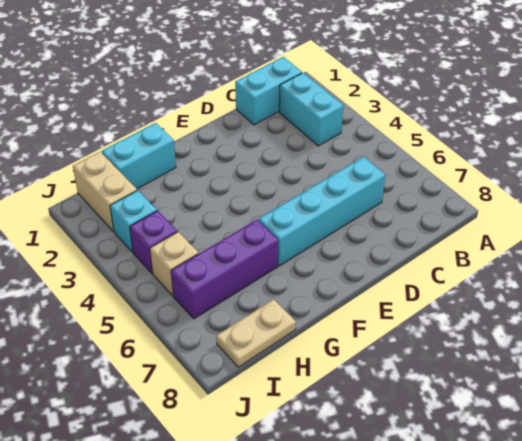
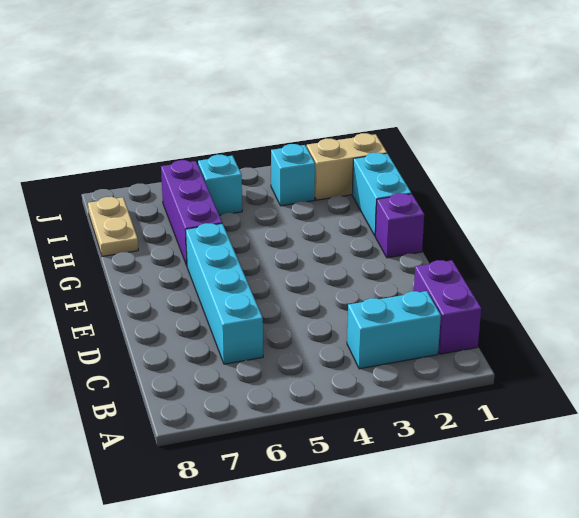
cyan 1x2 brick [235,57,302,125] -> purple 1x2 brick [414,260,481,354]
purple 1x1 brick [130,211,177,274] -> purple 1x1 brick moved to [375,193,424,258]
tan 1x1 brick [150,232,199,296] -> cyan 1x1 brick [198,155,242,215]

